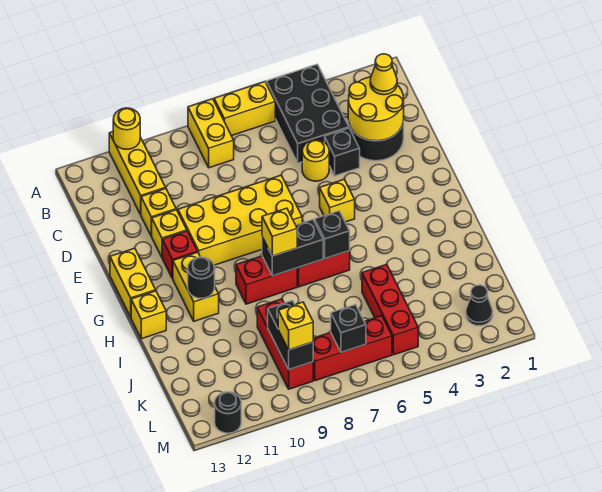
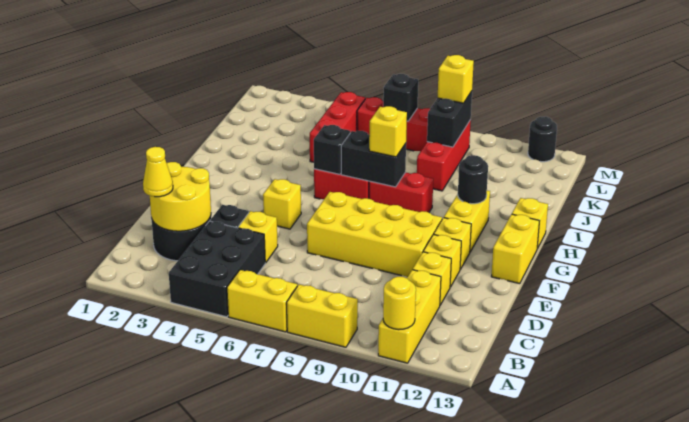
yellow 1x2 brick [188,99,234,168] -> yellow 1x2 brick turned to [287,285,358,347]
yellow 1x1 round brick [302,140,329,181] -> yellow 1x1 brick [238,211,278,263]
red 1x1 brick [162,231,197,279] -> yellow 1x1 brick [434,218,471,269]
black 1x1 cone [466,285,493,326] -> none

